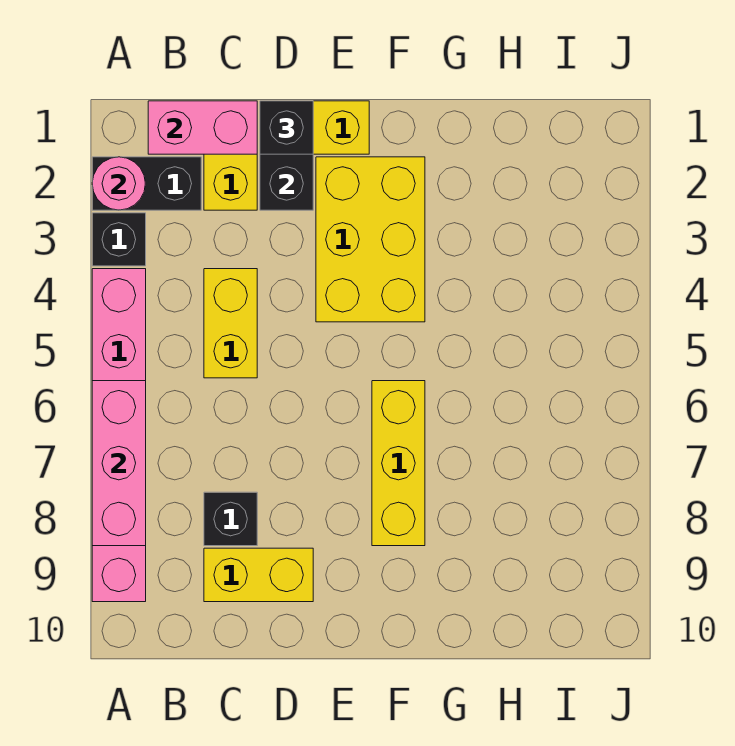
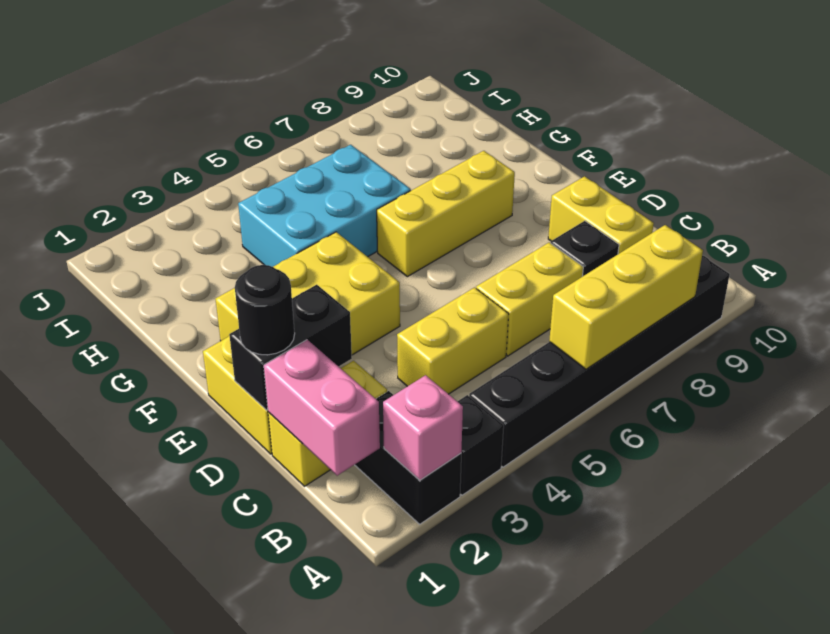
pink 1x1 round brick [92,157,145,210] -> pink 1x1 brick [383,375,463,480]
pink 1x6 brick [92,269,146,602] -> black 1x6 brick [469,255,730,467]
pink 1x3 brick [92,381,146,546] -> yellow 1x3 brick [549,225,703,369]
none -> yellow 1x2 brick [476,242,583,356]
black 1x1 brick [260,101,313,154] -> black 1x1 round brick [235,265,295,355]
none -> cyan 2x3 brick [238,145,411,267]

